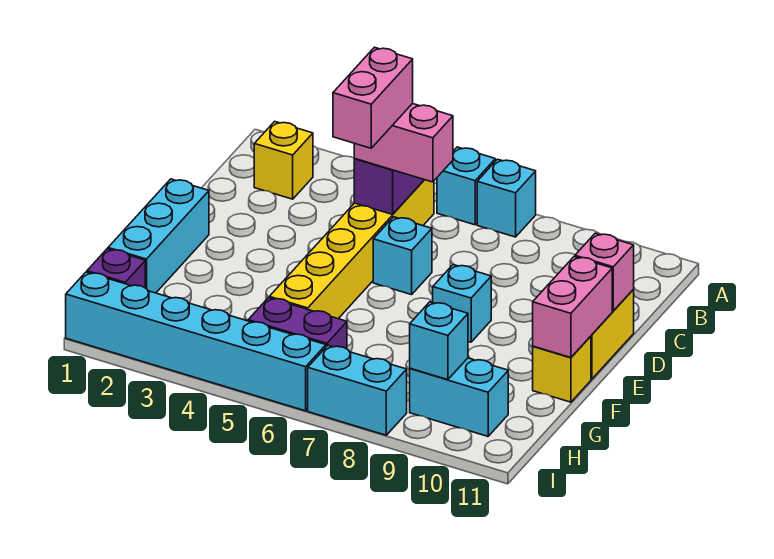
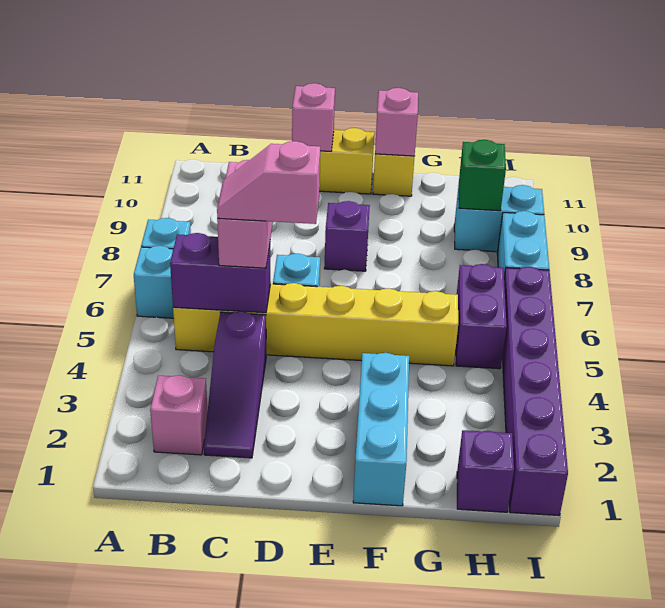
yellow 1x1 brick [254,121,313,199] -> pink 1x1 brick [150,375,207,455]
none -> purple 1x3 slope [204,311,266,458]
pink 1x2 brick [333,47,413,148] -> pink 1x2 slope [217,141,320,224]
cyan 1x3 brick [108,179,209,293] -> cyan 1x3 brick turned to [353,353,409,506]
cyan 1x1 brick [433,265,491,342] -> purple 1x1 brick [324,201,370,271]
pink 1x2 brick [533,257,612,358] -> pink 1x1 brick [375,88,418,156]
cyan 1x2 brick [410,358,508,436] -> cyan 1x2 brick turned to [454,185,544,252]
cyan 1x1 brick [410,302,468,380] -> green 1x1 brick [459,140,506,211]
cyan 1x6 brick [66,272,326,411] -> purple 1x6 brick [502,267,568,516]

